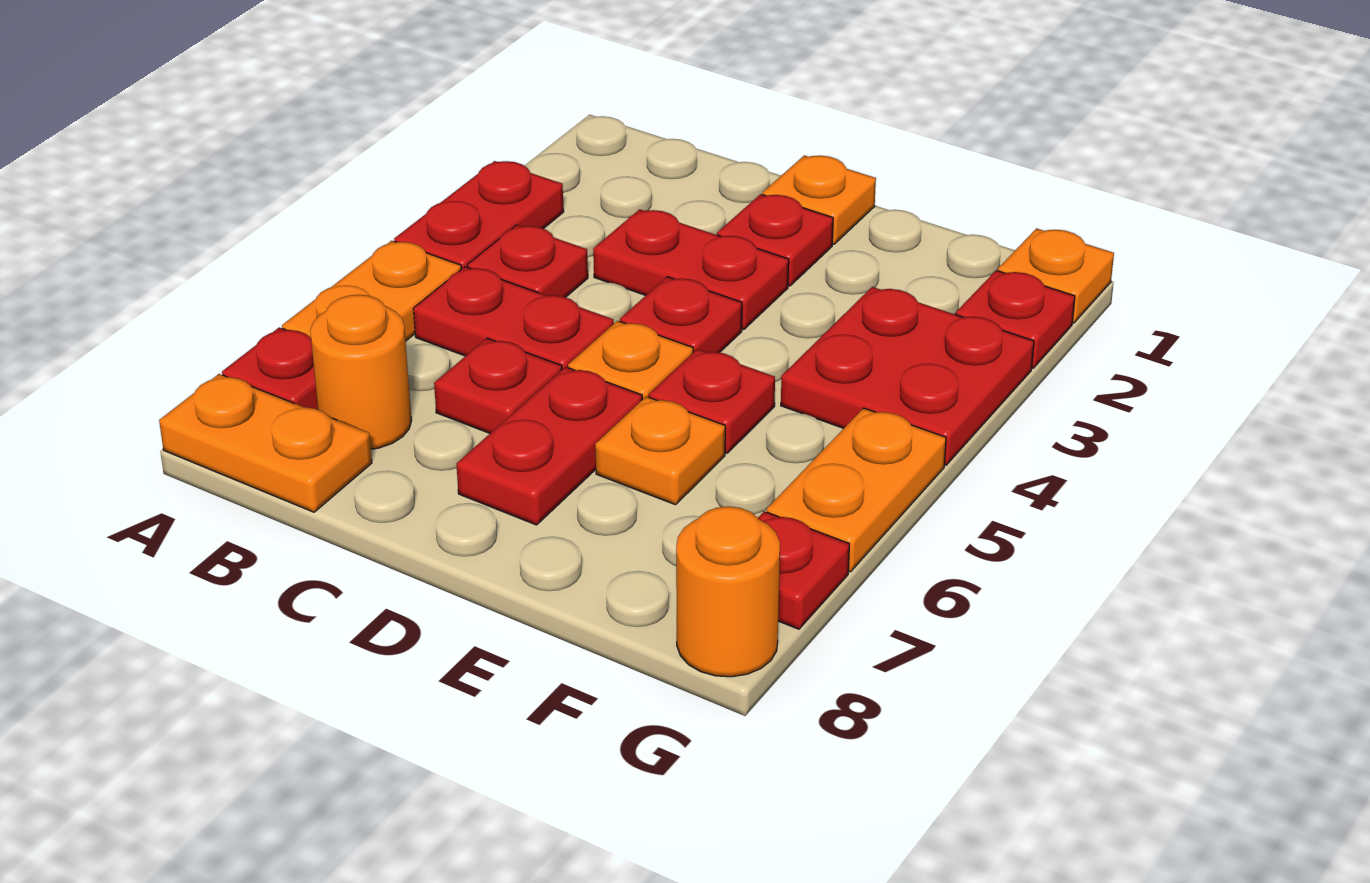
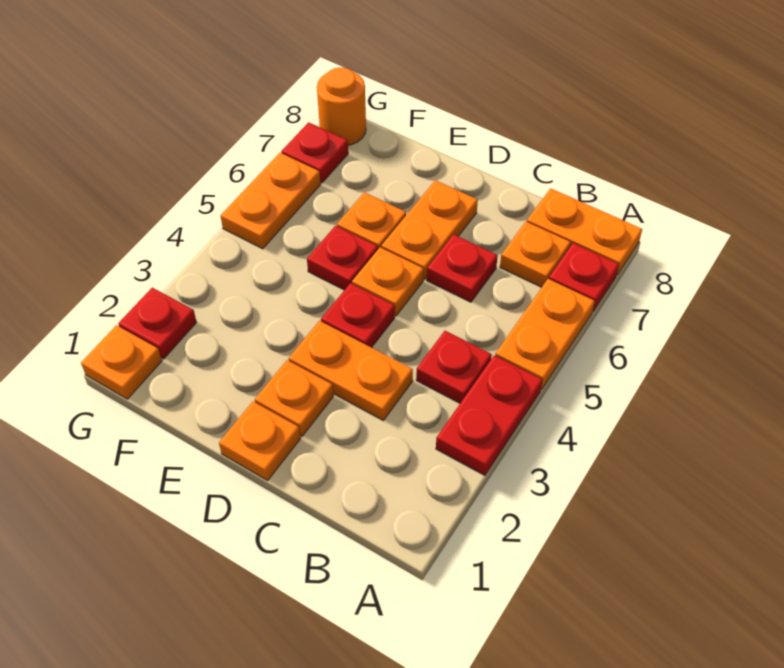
red 1x2 plate [413,267,614,369] -> none
orange 1x1 round brick [310,295,411,449] -> orange 1x1 plate [500,222,571,287]
red 1x2 plate [593,209,789,330] -> orange 1x2 plate [289,321,413,420]
red 1x1 plate [717,194,833,286] -> orange 1x1 plate [255,360,333,436]
red 1x2 plate [456,367,642,525] -> orange 1x2 plate [381,180,478,279]
red 2x2 plate [781,287,1034,465] -> none

